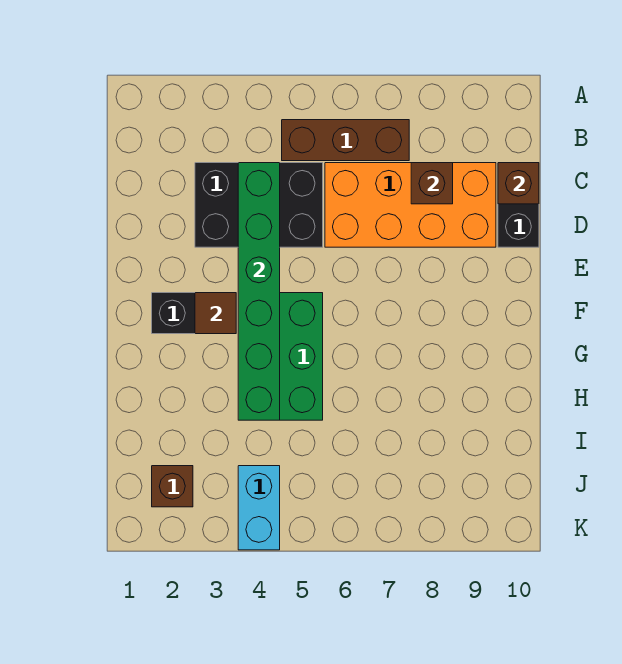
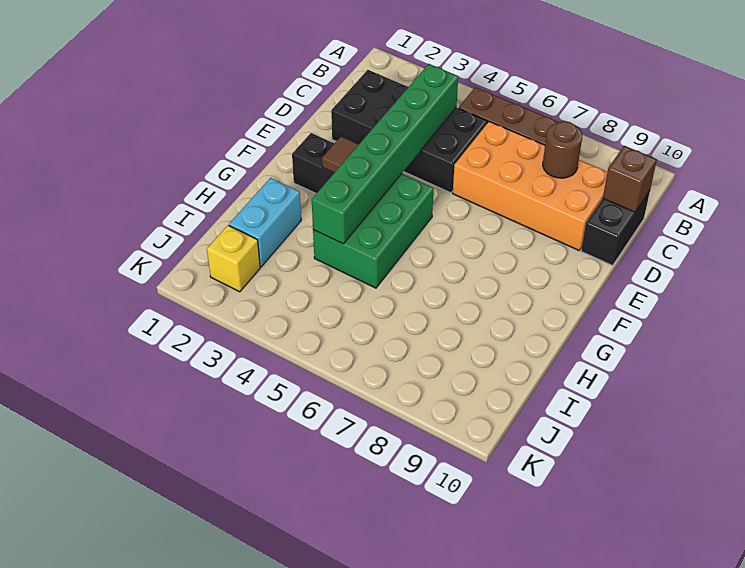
black 2x3 brick [195,163,323,247] -> black 2x4 brick [331,70,487,193]
brown 1x1 brick [411,163,453,204] -> brown 1x1 round brick [543,121,582,178]
brown 1x1 brick [152,466,193,507] -> yellow 1x1 brick [207,225,260,292]
cyan 1x2 brick [238,466,280,550] -> cyan 1x2 brick moved to [229,178,301,267]

